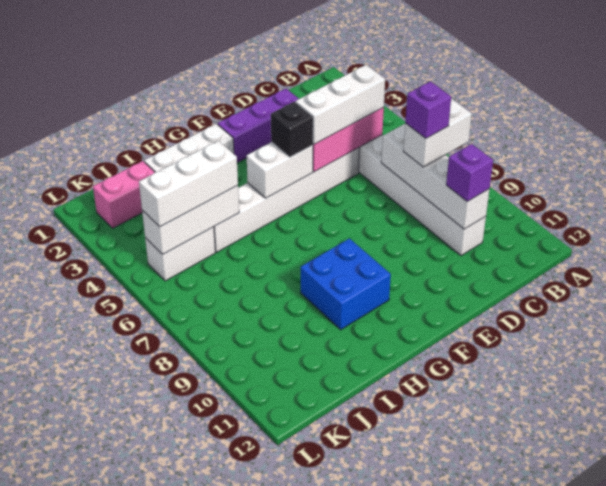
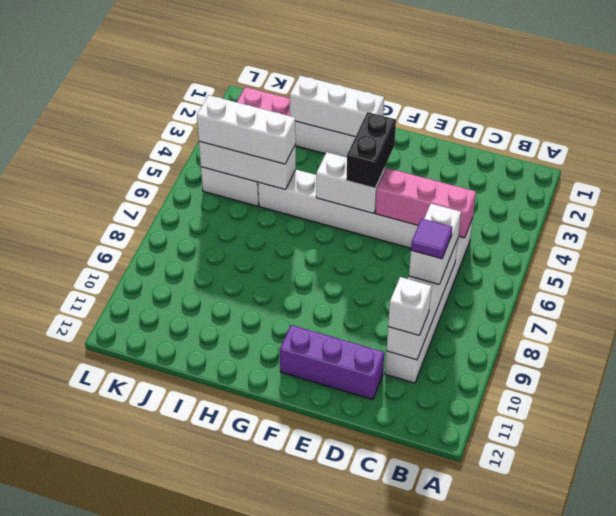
white 1x2 brick [403,98,472,167] -> white 1x2 brick turned to [409,204,461,285]
white 1x3 brick [296,65,385,144] -> white 1x3 brick moved to [290,76,384,137]
purple 1x1 brick [405,81,451,138] -> purple 1x1 tile [411,219,452,259]
purple 1x1 brick [446,144,493,202] -> white 1x1 brick [388,277,432,335]
purple 1x3 brick [218,89,299,163] -> purple 1x3 brick moved to [280,325,384,400]
black 1x1 brick [271,102,313,157] -> black 1x2 brick [346,112,396,188]
blue 2x2 brick [301,238,391,330] -> none

